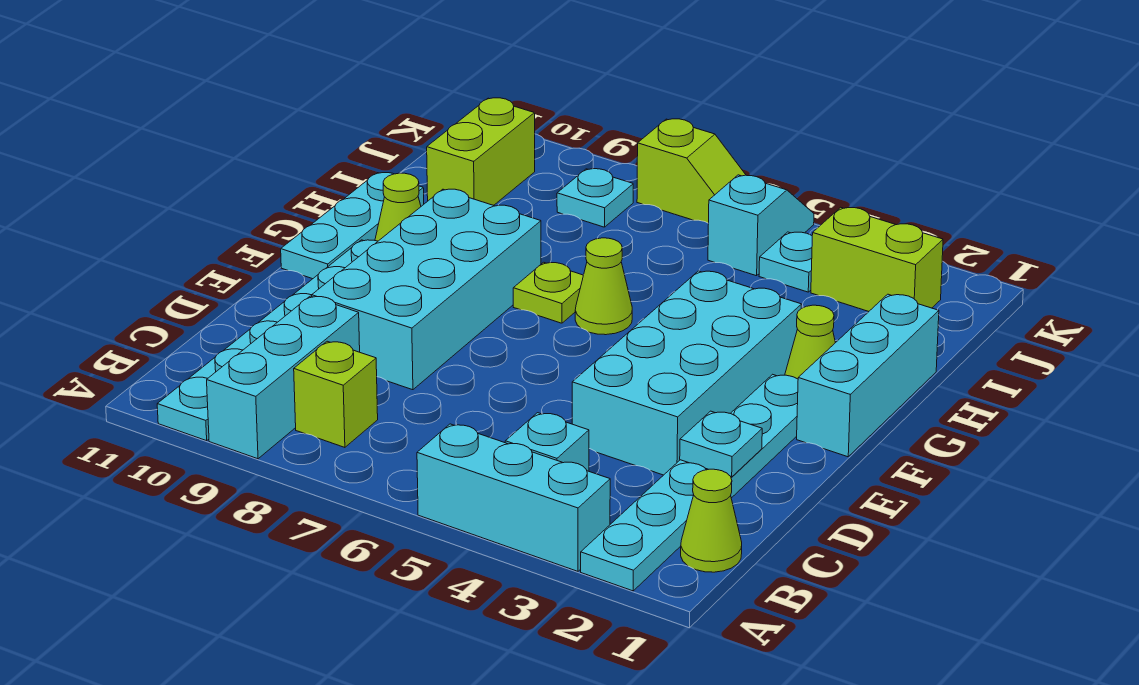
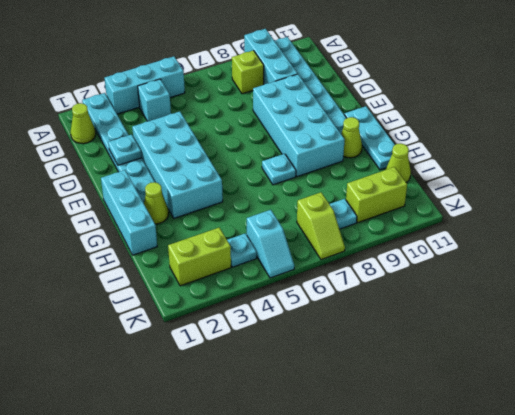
lime 1x1 cone [575,238,632,335] -> lime 1x1 cone moved to [386,143,411,182]
lime 1x1 plate [513,262,583,323] -> cyan 1x1 plate [262,154,296,185]
lime 1x2 brick [427,98,535,205] -> lime 1x2 brick turned to [346,167,407,223]
lime 1x2 slope [637,119,746,223] -> lime 1x2 slope turned to [297,192,345,260]

